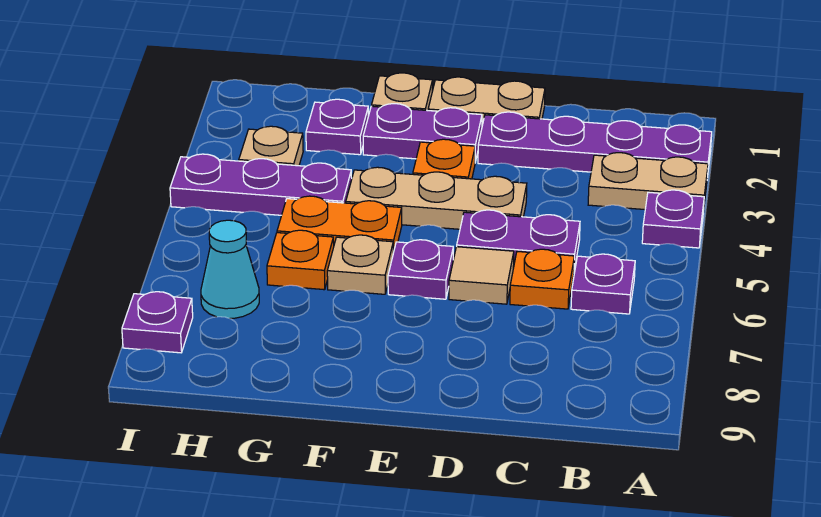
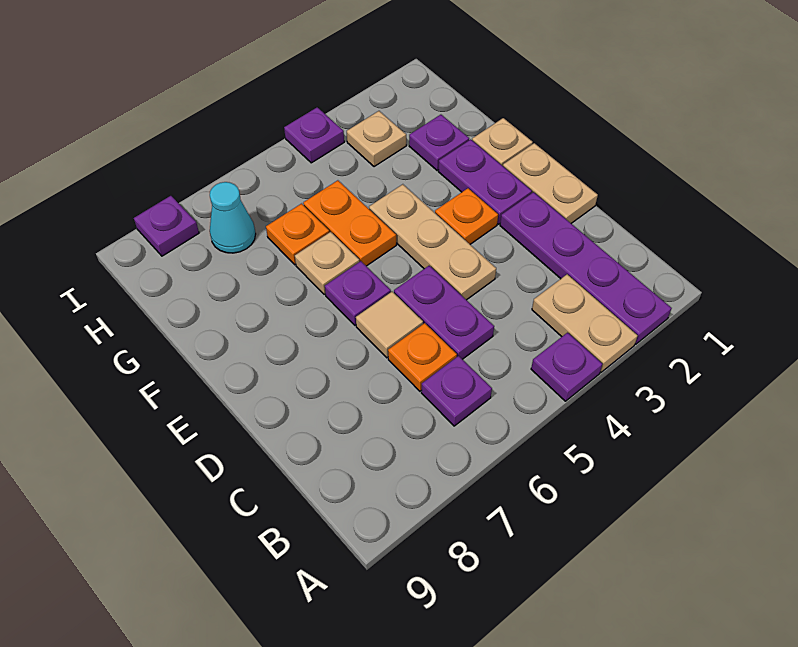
purple 1x3 plate [170,154,352,215] -> purple 1x1 plate [284,107,344,163]

